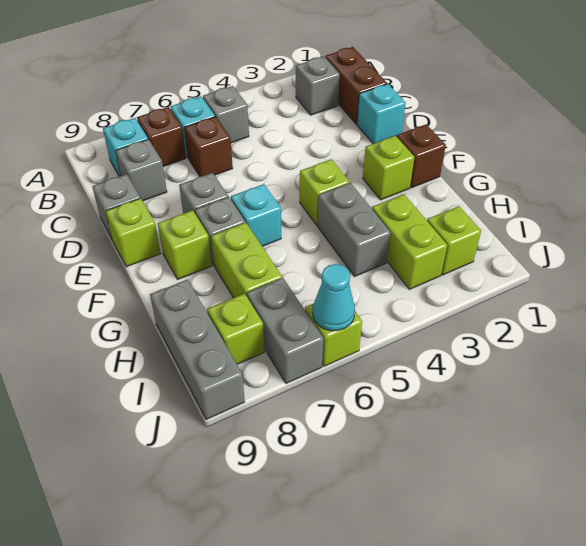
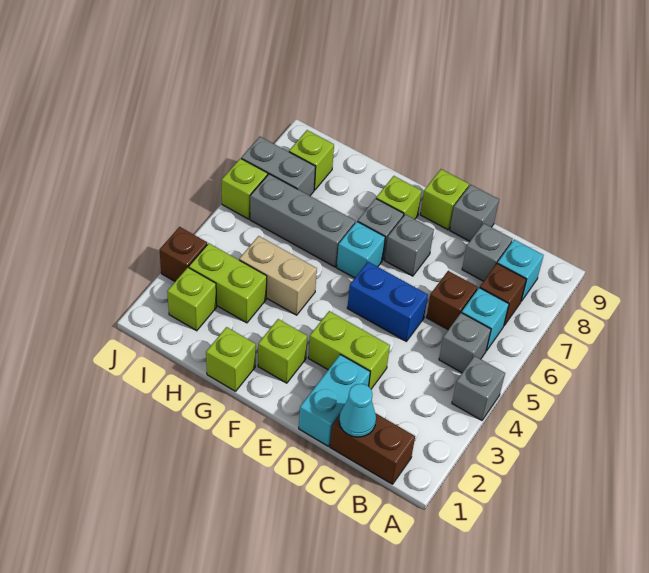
grey 1x1 brick [296,56,340,115] -> grey 1x1 brick moved to [452,356,505,420]
cyan 1x1 brick [357,84,406,144] -> cyan 1x2 brick [299,354,370,446]
none -> blue 1x2 brick [347,262,428,342]
brown 1x1 brick [397,124,446,188] -> brown 1x1 brick moved to [160,227,207,281]
lime 1x1 brick [300,159,350,225] -> lime 1x1 brick moved to [206,327,256,391]
grey 1x2 brick [317,183,391,276] -> tan 1x2 brick [239,236,317,315]
lime 1x2 brick [211,222,282,298] -> lime 1x2 brick moved to [308,311,390,389]
grey 1x3 brick [150,279,245,420] -> grey 1x3 brick moved to [250,174,355,267]
cyan 1x1 cone [313,264,355,331] -> cyan 1x1 cone moved to [339,384,376,437]

